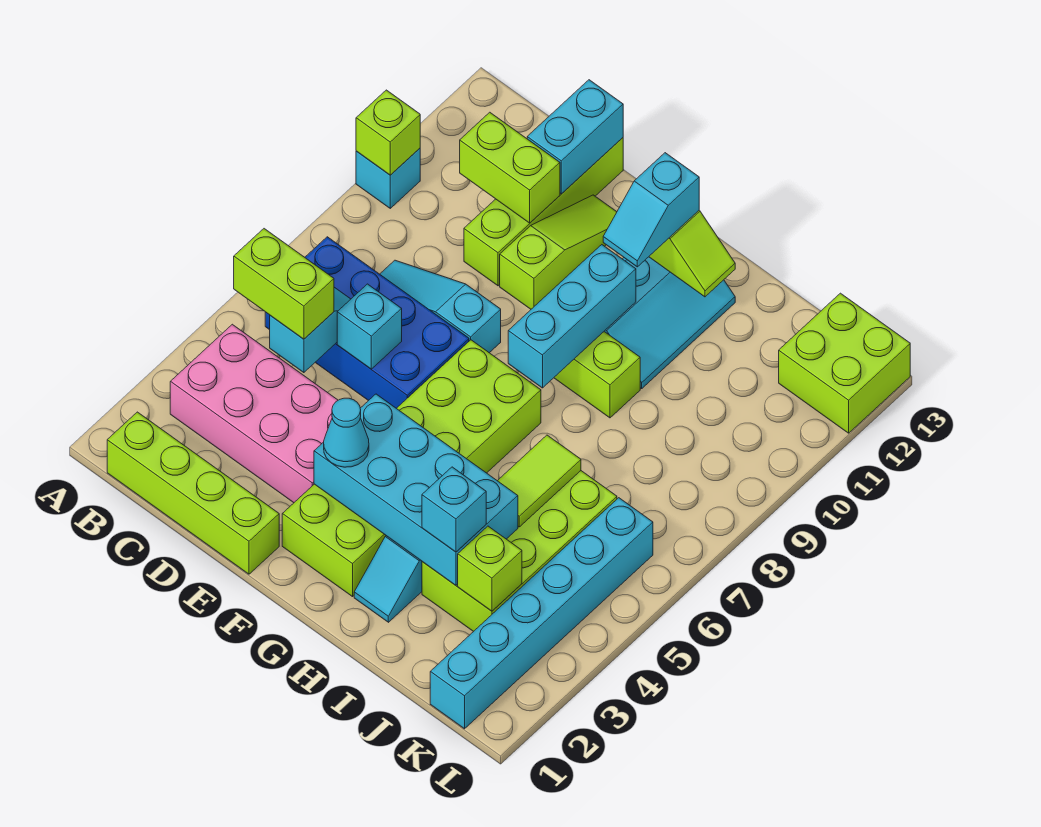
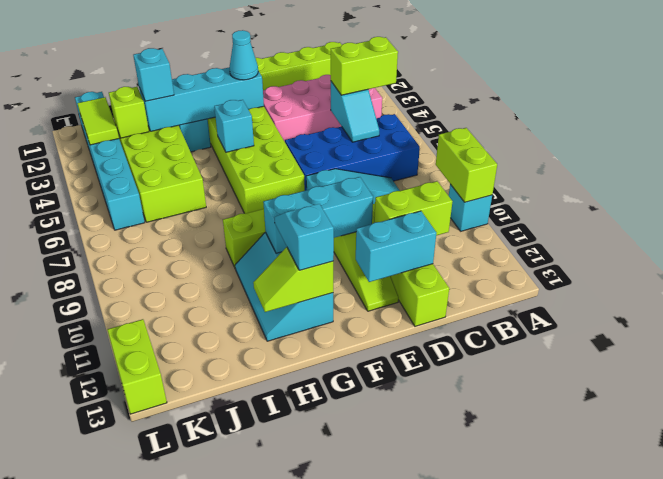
lime 1x1 brick [356,90,420,175] -> lime 1x2 brick [436,128,497,202]
cyan 1x1 brick [337,284,402,369] -> cyan 1x1 brick moved to [214,100,254,152]
cyan 1x2 brick [527,80,623,194] -> cyan 1x2 brick turned to [356,211,436,282]
cyan 2x4 brick [314,394,518,585] -> cyan 1x4 brick [139,68,264,131]
cyan 1x3 brick [508,245,636,388] -> cyan 1x3 brick turned to [263,177,373,253]
lime 1x2 tile [498,435,581,527] -> lime 1x2 tile moved to [77,97,119,145]
lime 2x2 brick [779,293,910,433] -> lime 1x2 brick [107,319,167,414]

